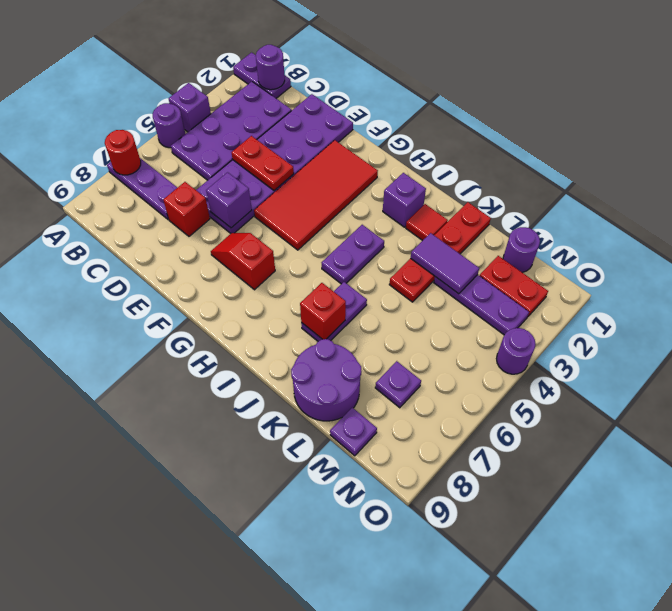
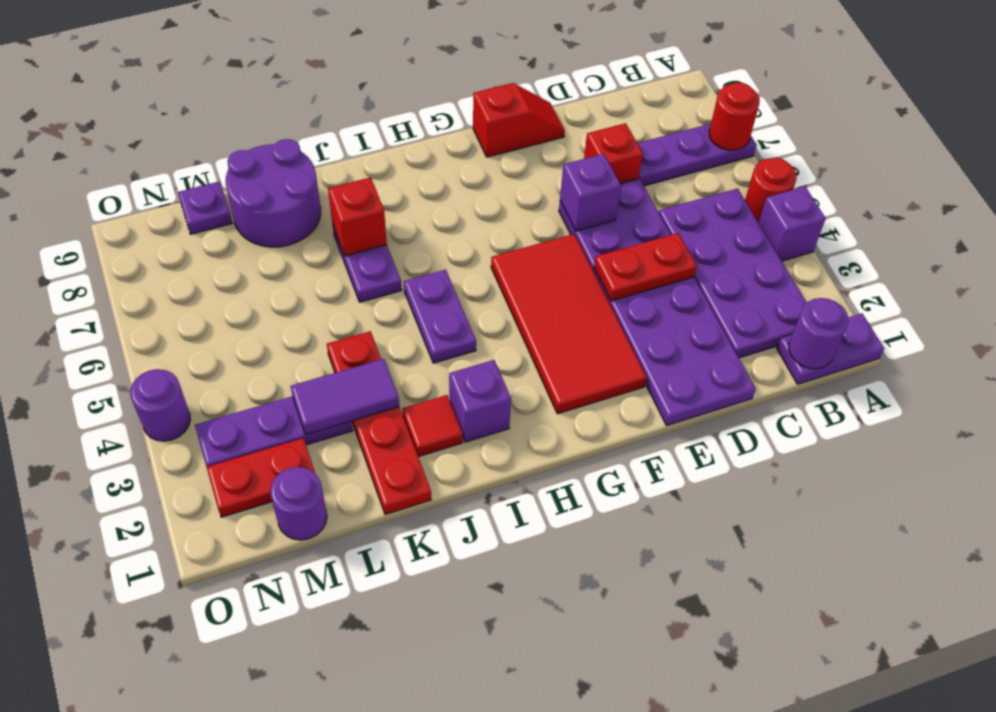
purple 1x1 round brick [153,103,185,148] -> red 1x1 round brick [745,158,796,223]
red 1x2 slope [211,233,275,290] -> red 1x2 slope moved to [473,83,565,157]
purple 1x1 plate [375,361,421,408] -> none

